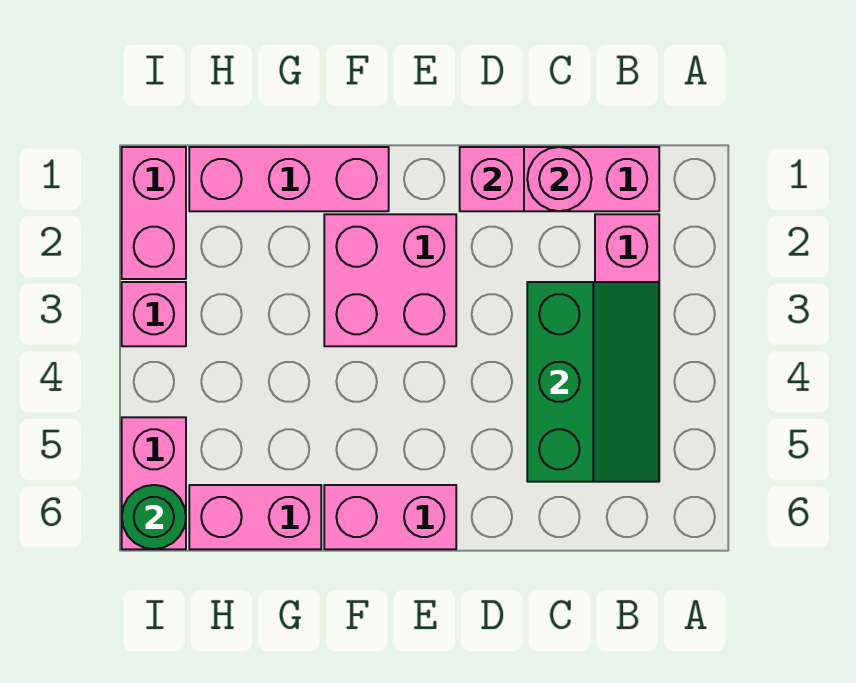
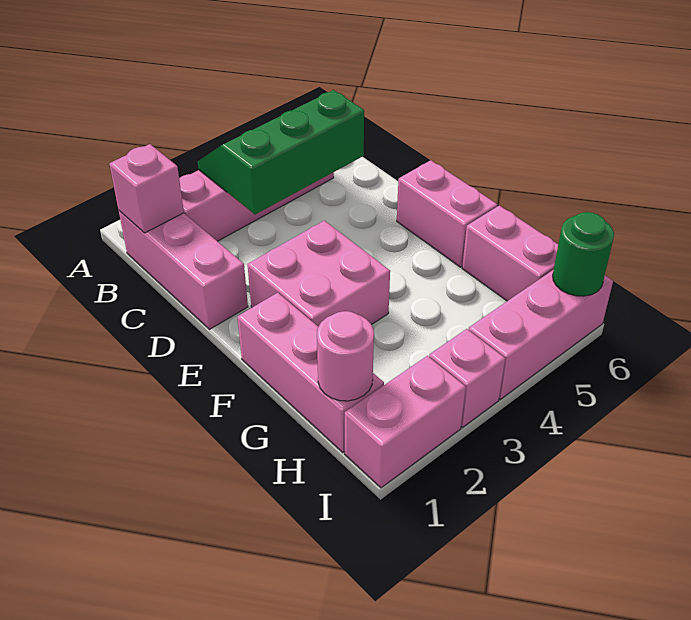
pink 1x1 round brick [527,147,592,211] -> pink 1x1 round brick moved to [317,311,374,401]
pink 1x1 brick [460,147,524,211] -> pink 1x1 brick moved to [109,144,184,233]
pink 1x2 brick [122,417,186,549] -> pink 1x3 brick [468,270,613,399]

